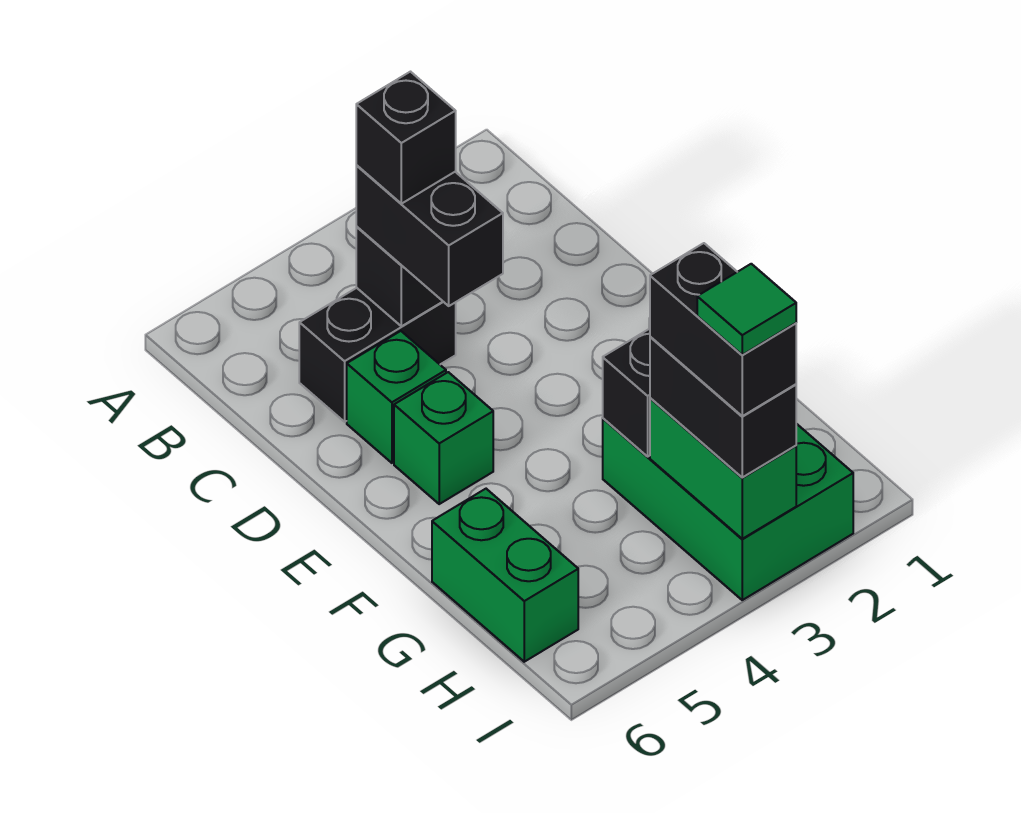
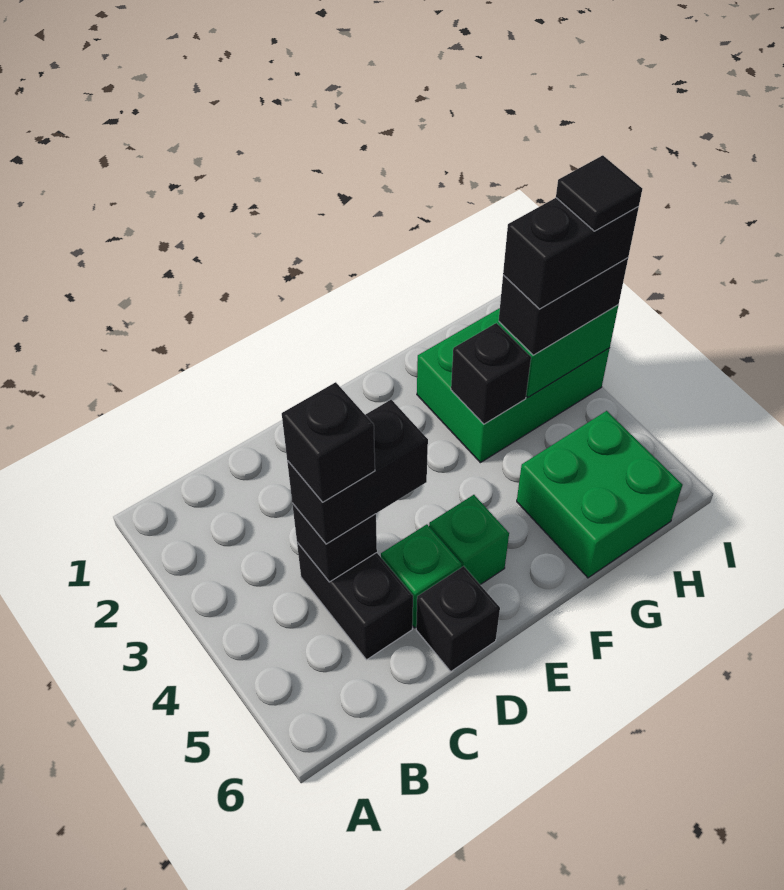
none -> black 1x1 brick [416,566,500,671]
green 1x2 brick [432,489,578,662] -> green 2x2 brick [517,411,683,578]
green 1x1 tile [697,264,796,355] -> black 1x1 tile [556,155,642,231]

